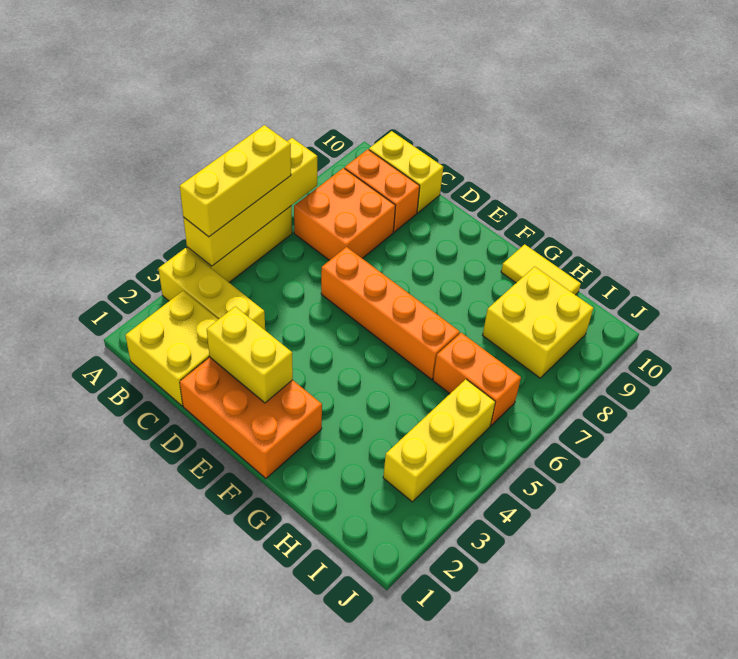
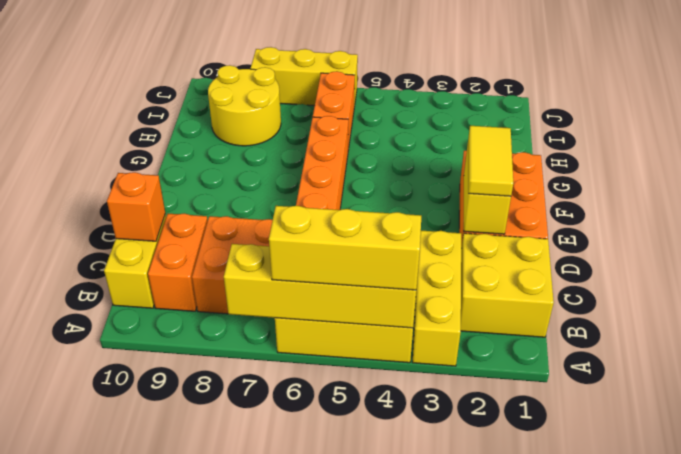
none -> orange 1x1 brick [107,172,165,241]
yellow 1x2 tile [501,244,581,295] -> yellow 1x2 tile moved to [468,126,513,196]
yellow 2x2 brick [483,266,593,378] -> yellow 2x2 round brick [208,65,281,146]
yellow 1x3 brick [383,379,495,502] -> yellow 1x3 brick moved to [251,47,358,107]

